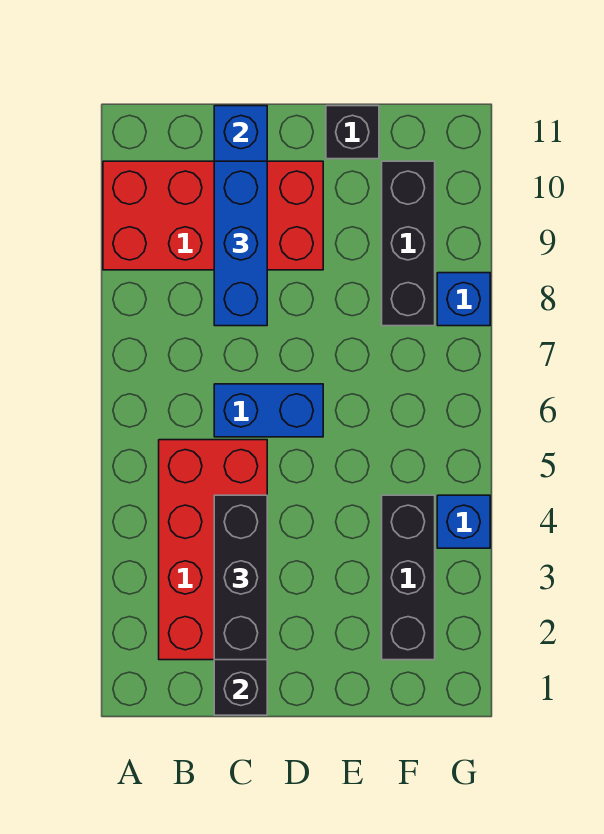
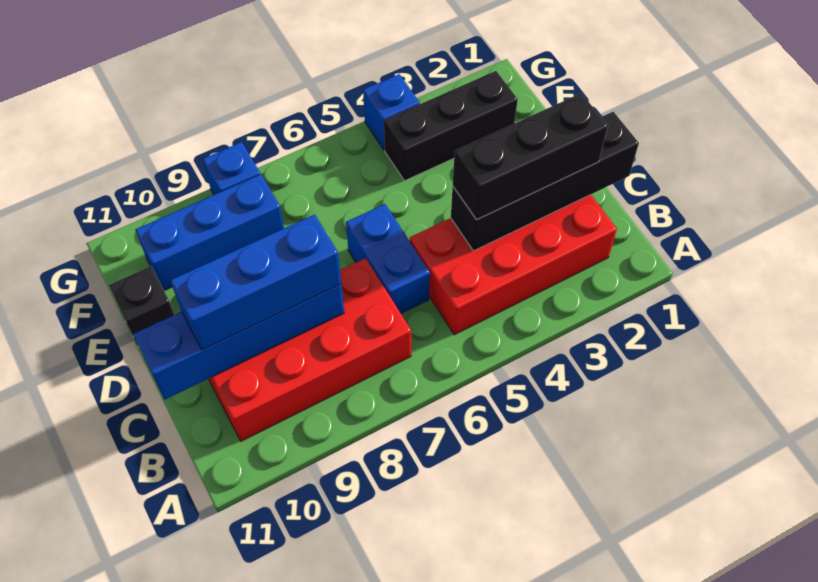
red 2x4 brick [103,161,323,270] -> red 2x4 brick turned to [209,258,411,441]
black 1x3 brick [382,161,435,326] -> blue 1x3 brick [135,174,284,291]

